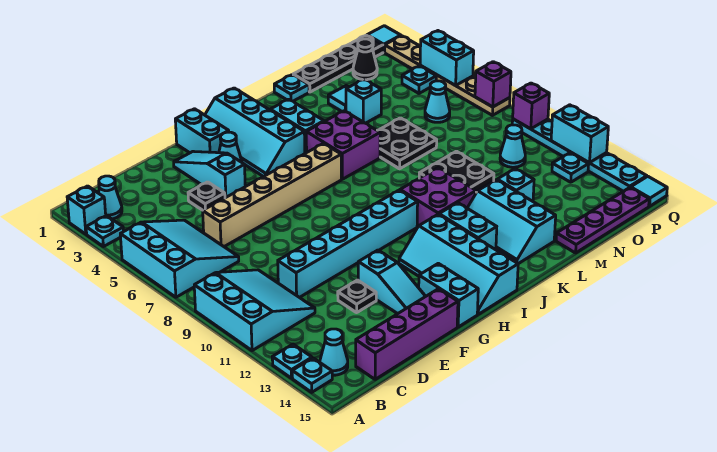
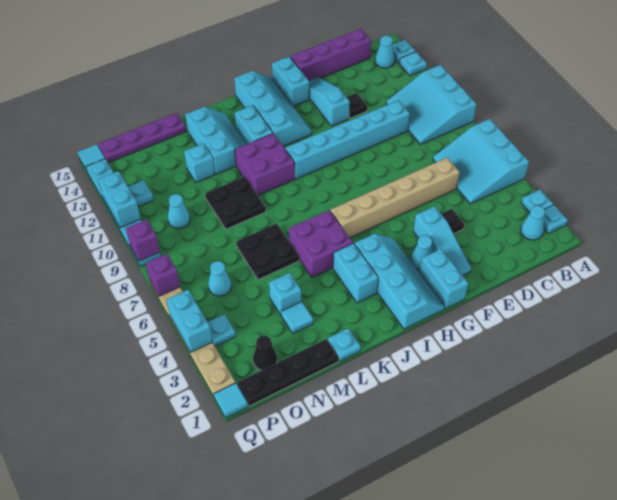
cyan 1x1 brick [67,186,106,234] -> cyan 1x1 plate [544,205,568,234]

